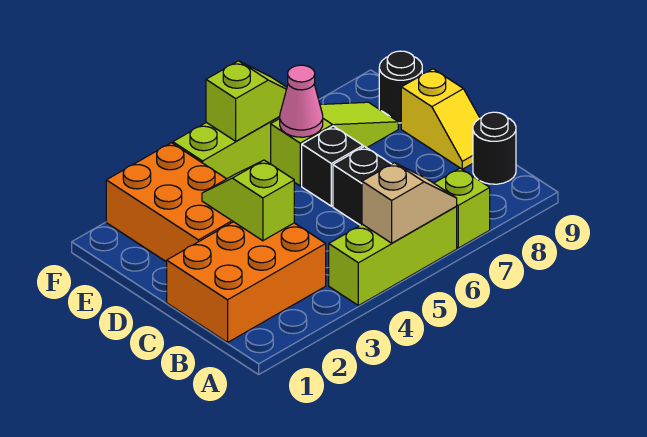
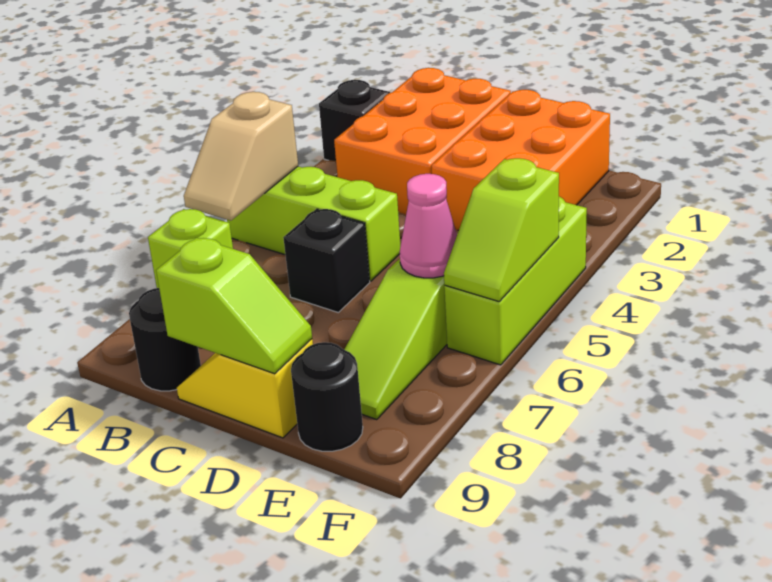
lime 1x3 brick [329,207,457,306] -> lime 1x3 brick turned to [227,167,400,281]
lime 1x2 slope [202,160,294,241] -> lime 1x2 slope moved to [156,238,312,374]
orange 2x3 brick [106,143,233,262] -> orange 2x3 brick turned to [431,90,610,230]
black 1x1 brick [302,126,363,206] -> black 1x1 brick moved to [319,80,390,161]

